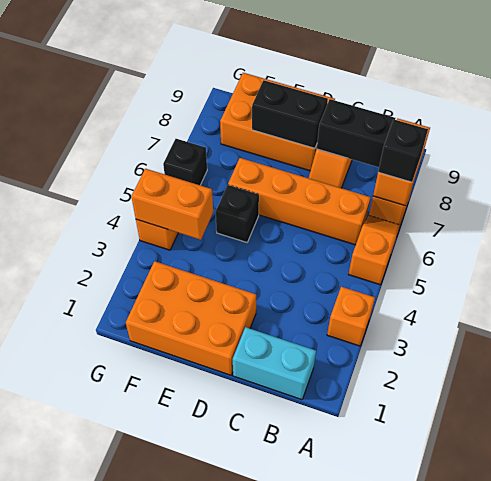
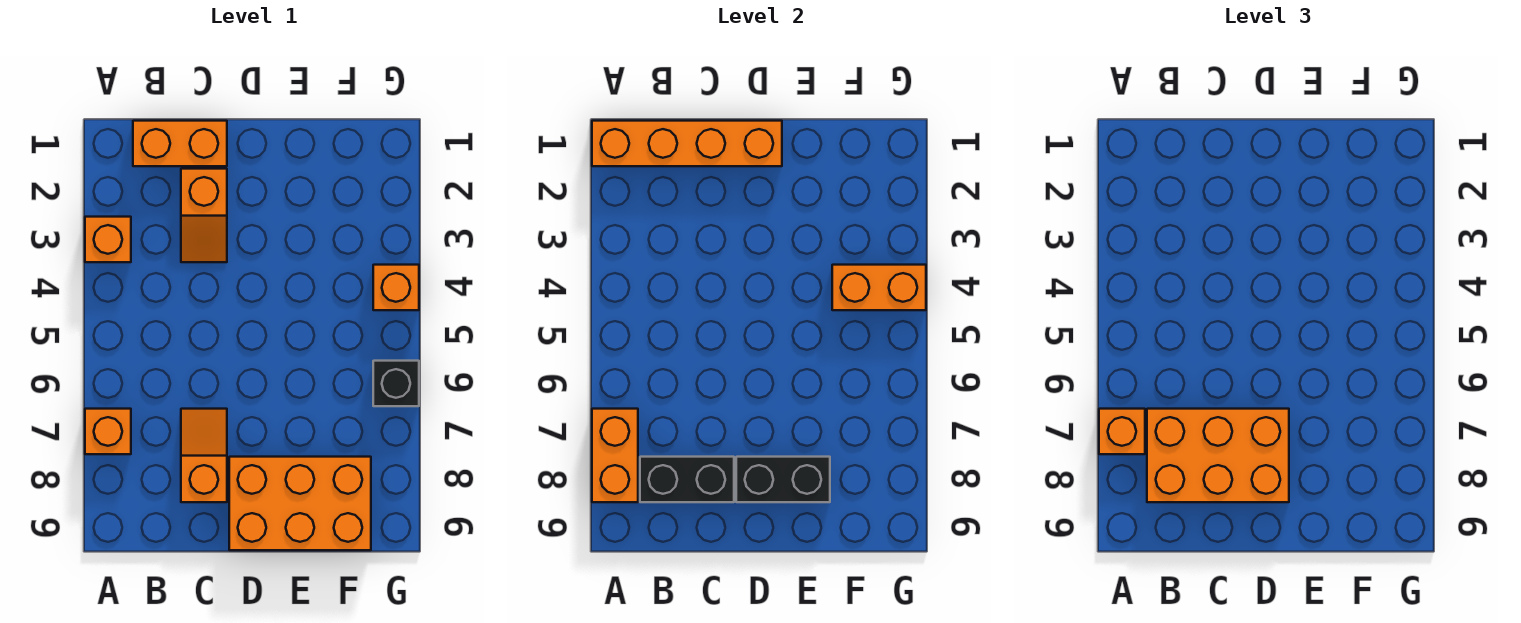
orange 1x2 slope [349,216,400,285] -> orange 1x2 slope moved to [181,169,227,262]
black 1x1 brick [378,120,428,182] -> orange 1x1 brick [1099,409,1145,454]
cyan 1x2 brick [233,327,316,400] -> orange 1x2 brick [133,121,227,166]
orange 1x4 brick [228,158,371,245] -> orange 1x4 brick moved to [592,121,782,166]
orange 2x3 brick [126,261,256,375] -> orange 2x3 brick moved to [1147,409,1289,502]
black 1x1 brick [216,185,259,242] -> none

